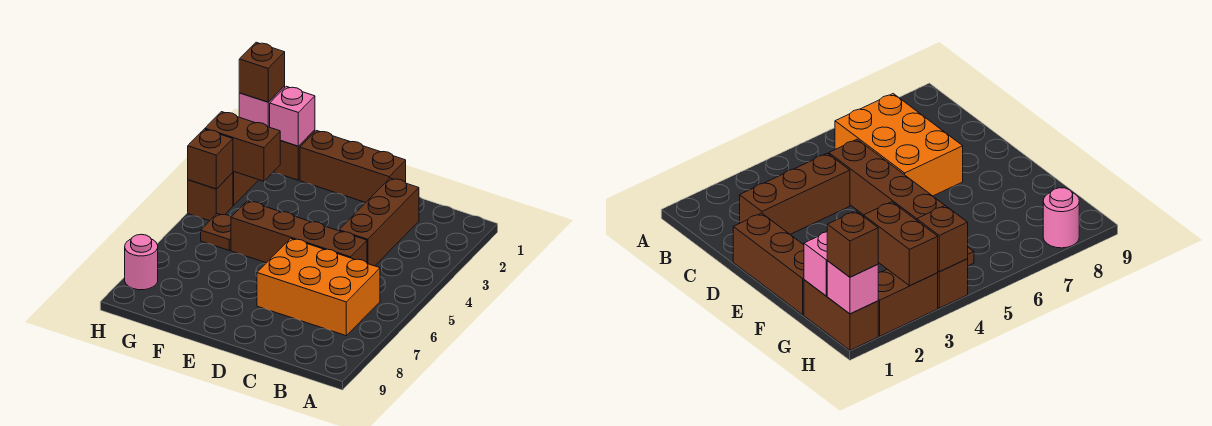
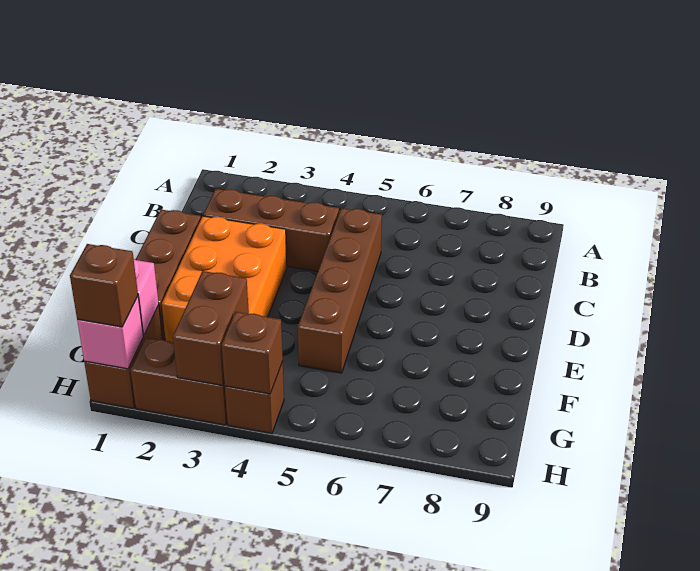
orange 2x3 brick [257,238,380,336] -> orange 2x3 brick moved to [162,216,287,342]
brown 1x1 plate [201,214,231,250] -> none
pink 1x1 round brick [125,234,158,290] -> none

